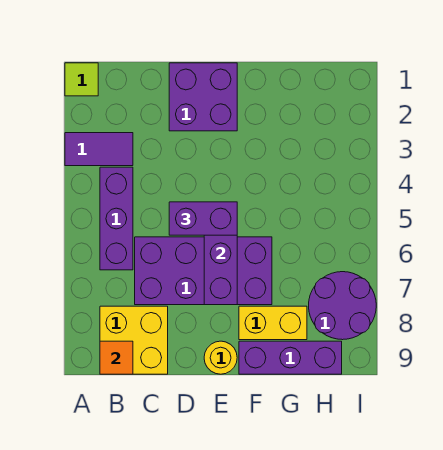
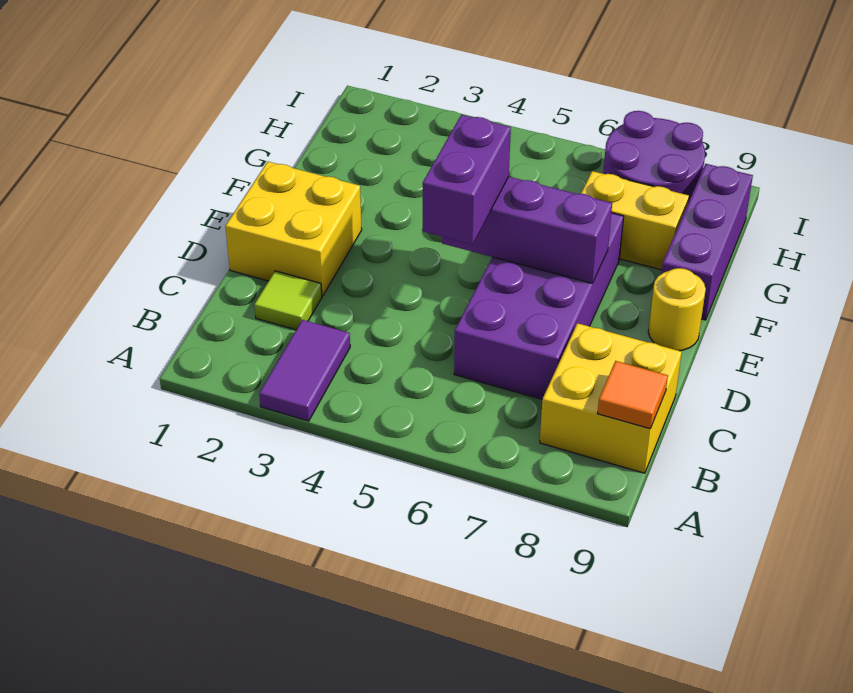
lime 1x1 tile [65,63,98,96] -> lime 1x1 tile moved to [255,271,322,330]
purple 1x3 brick [100,167,133,270] -> none
purple 2x2 brick [169,63,237,131] -> yellow 2x2 brick [225,162,362,296]
yellow 1x2 brick [239,306,307,340] -> yellow 1x2 brick turned to [581,171,689,270]

